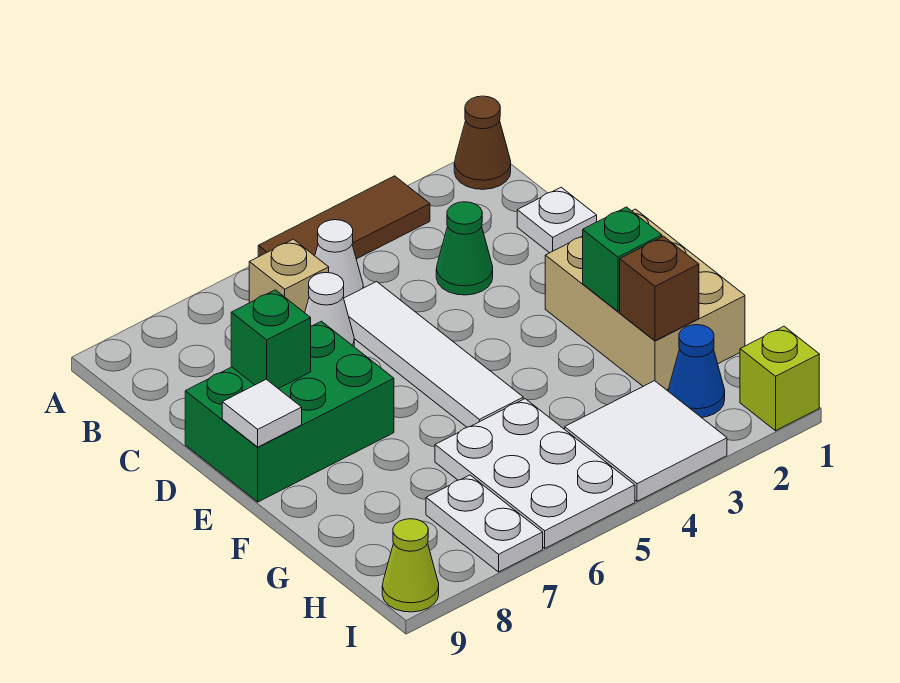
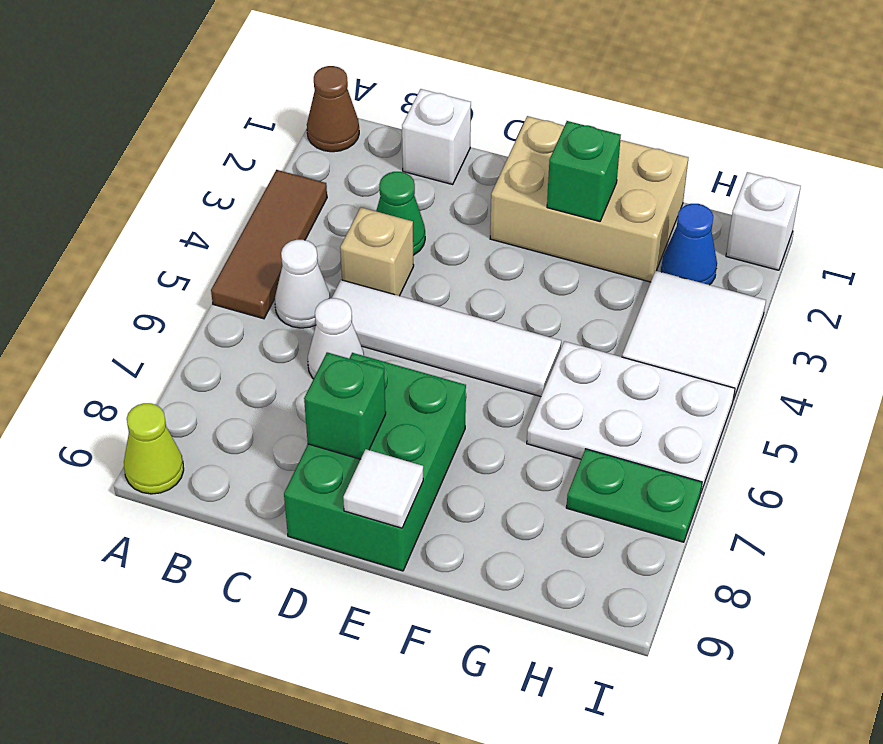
tan 1x1 brick [249,239,329,313] -> tan 1x1 brick moved to [340,207,414,296]
white 1x1 plate [517,187,597,253] -> white 1x1 brick [402,89,471,184]
brown 1x1 brick [620,236,699,341] -> none
white 1x2 plate [426,475,543,572] -> green 1x2 plate [566,449,702,542]
lime 1x1 brick [740,326,819,431] -> white 1x1 brick [726,172,801,270]
lime 1x1 cone [382,519,439,612] -> lime 1x1 cone moved to [124,403,184,494]

